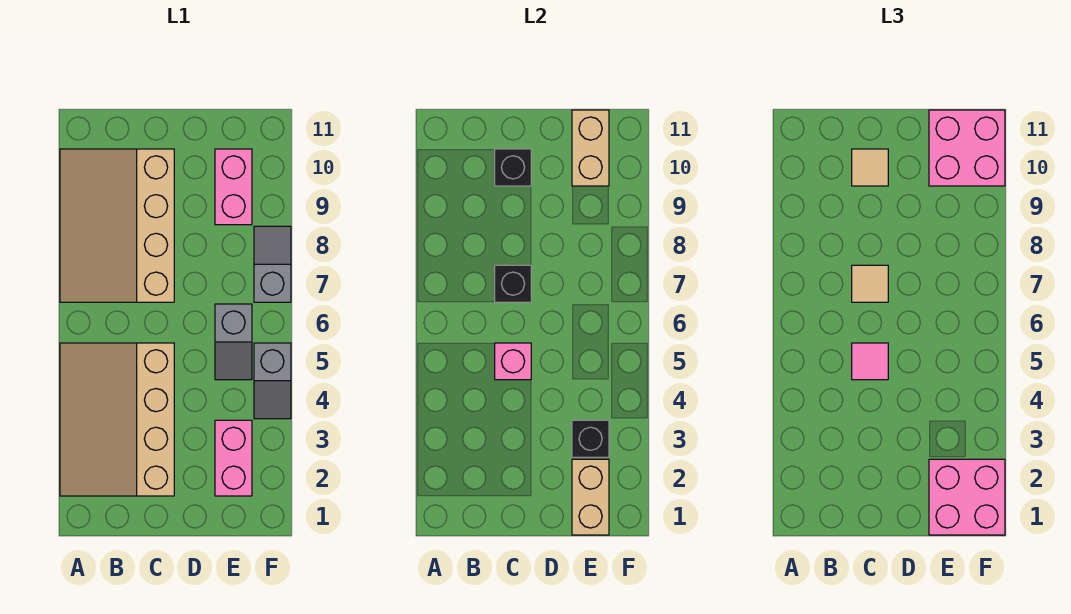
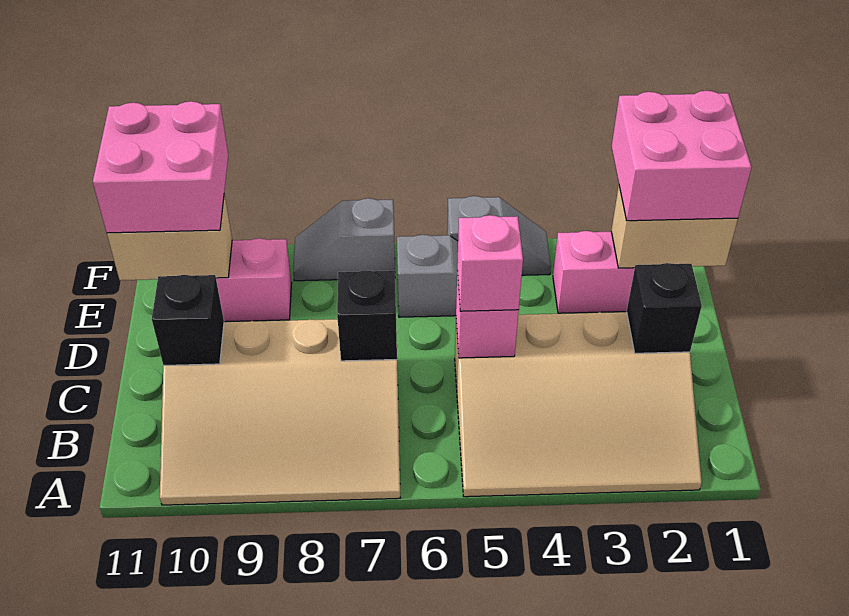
pink 1x1 tile [852,343,888,380] -> pink 1x1 brick [457,215,523,311]
tan 1x1 tile [852,265,888,302] -> none
tan 1x1 tile [852,149,888,186] -> none
black 1x1 brick [572,420,609,457] -> black 1x1 brick moved to [627,263,702,353]

